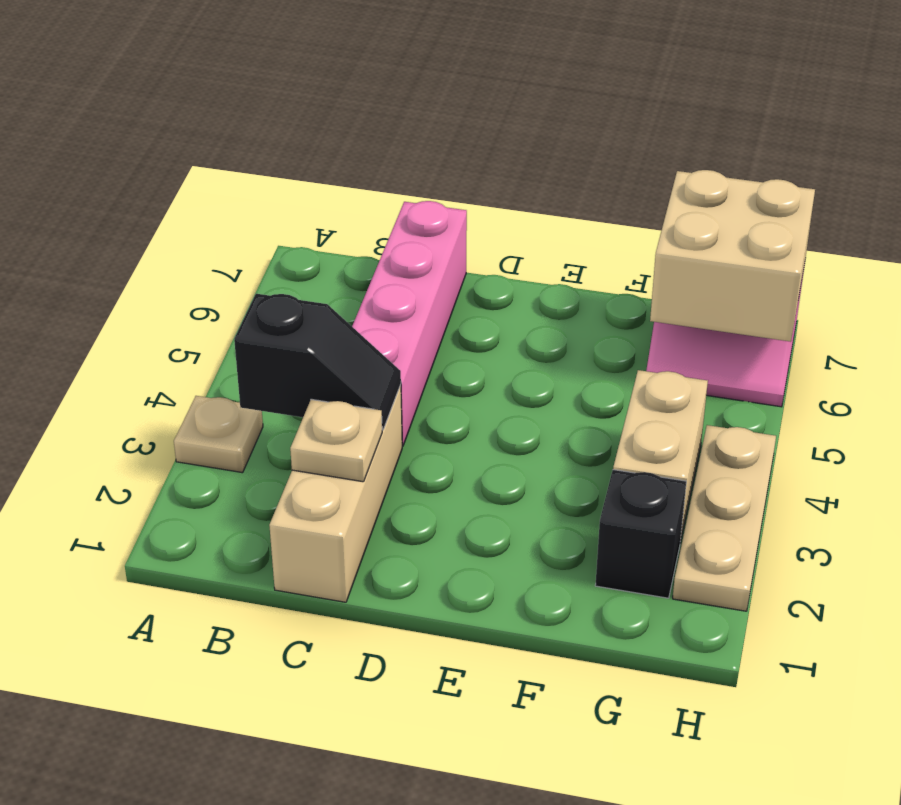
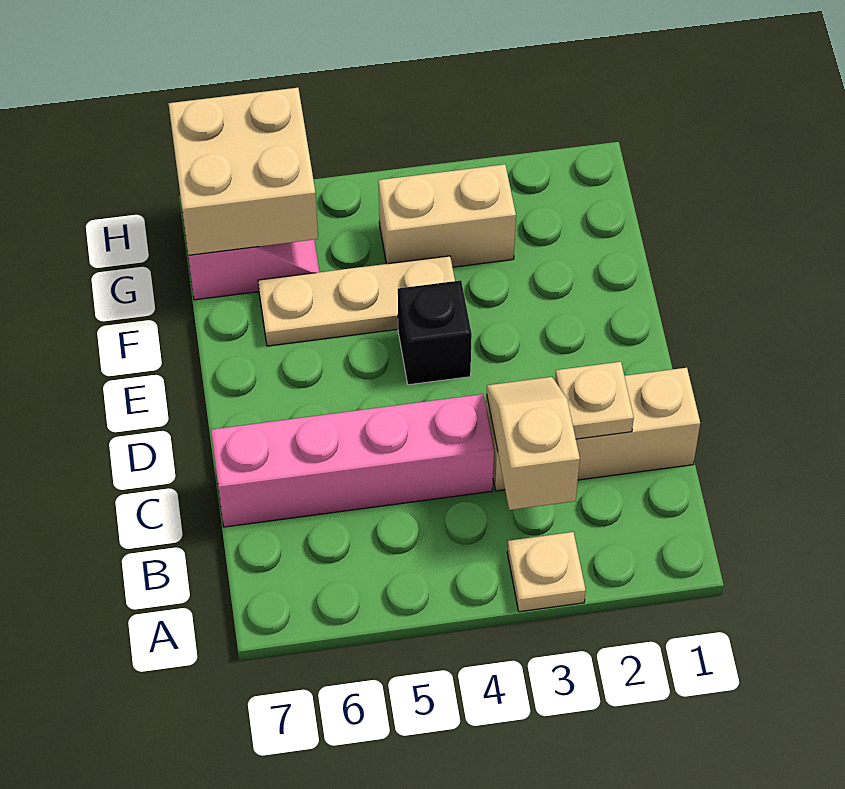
black 1x2 slope [234,294,401,430] -> tan 1x2 slope [487,377,580,510]
black 1x1 brick [595,470,686,598] -> black 1x1 brick moved to [398,280,472,385]
tan 1x3 plate [673,425,776,611] -> tan 1x3 plate moved to [258,256,455,346]

